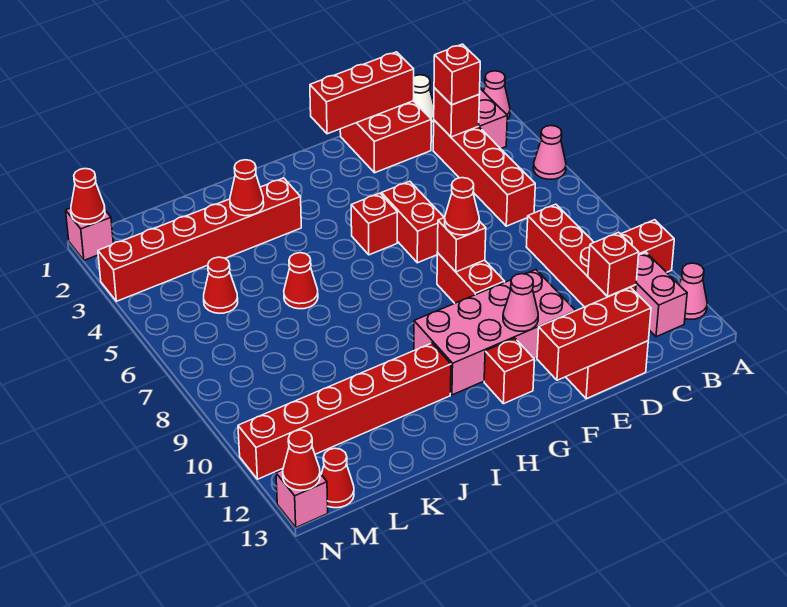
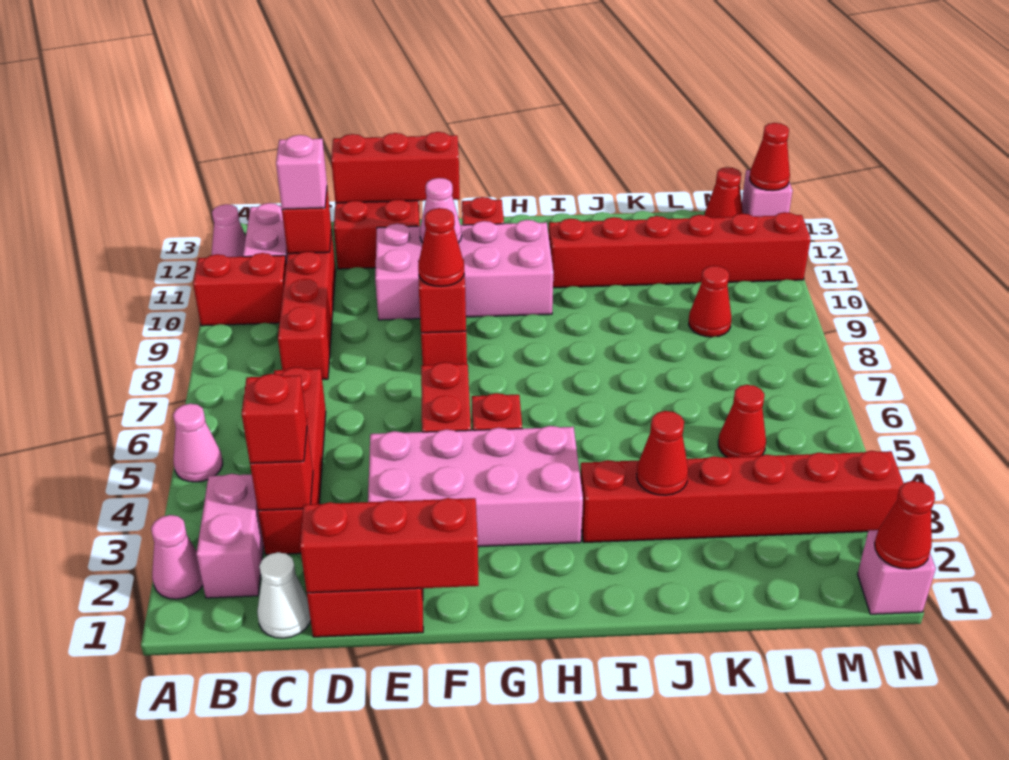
none -> pink 1x1 brick [276,135,327,209]
none -> pink 2x4 brick [368,426,583,547]
red 1x1 cone [284,253,318,309] -> red 1x1 cone moved to [689,266,731,337]

